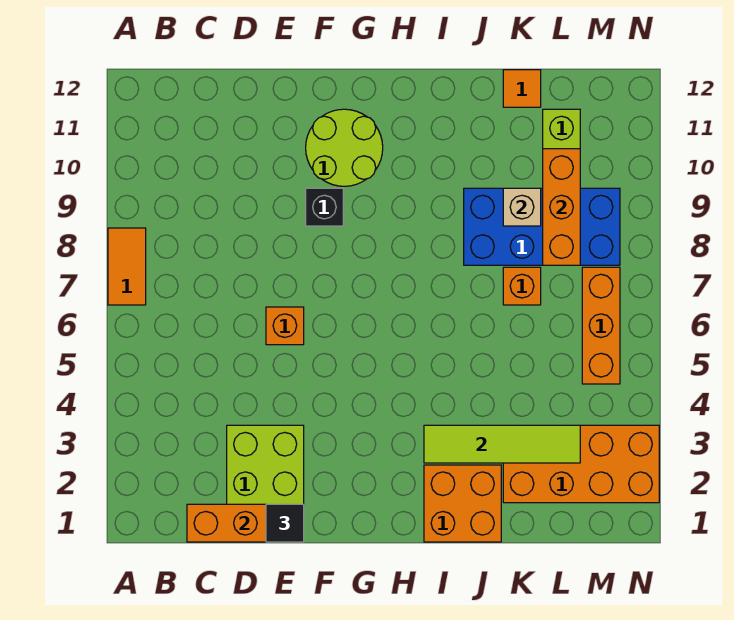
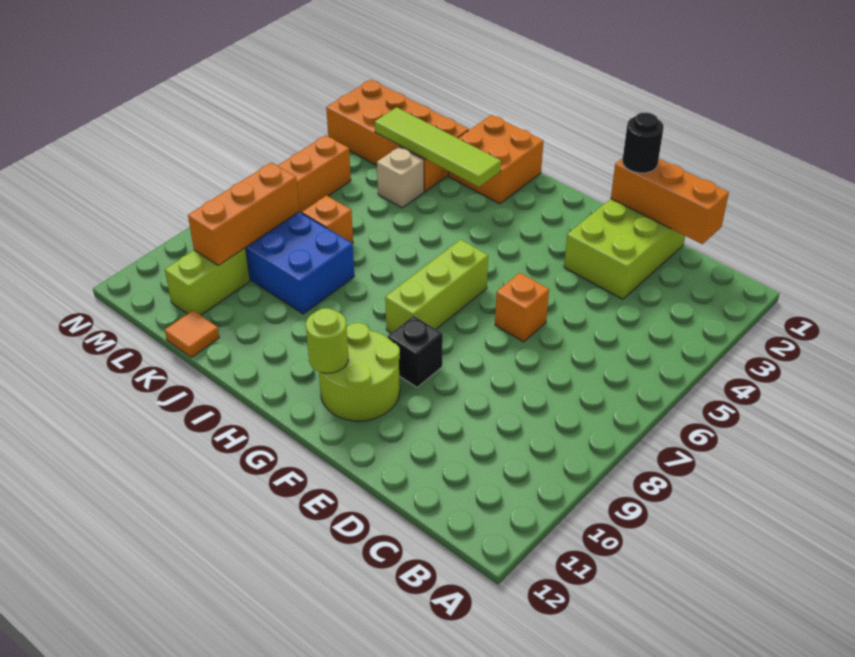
orange 1x2 tile [108,228,146,305] -> none
black 1x1 tile [266,504,304,542] -> black 1x1 round brick [622,113,664,173]
none -> lime 1x3 brick [385,240,488,333]
none -> lime 1x1 round brick [306,308,348,373]
tan 1x1 brick [503,188,541,226] -> tan 1x1 brick moved to [377,147,424,208]

